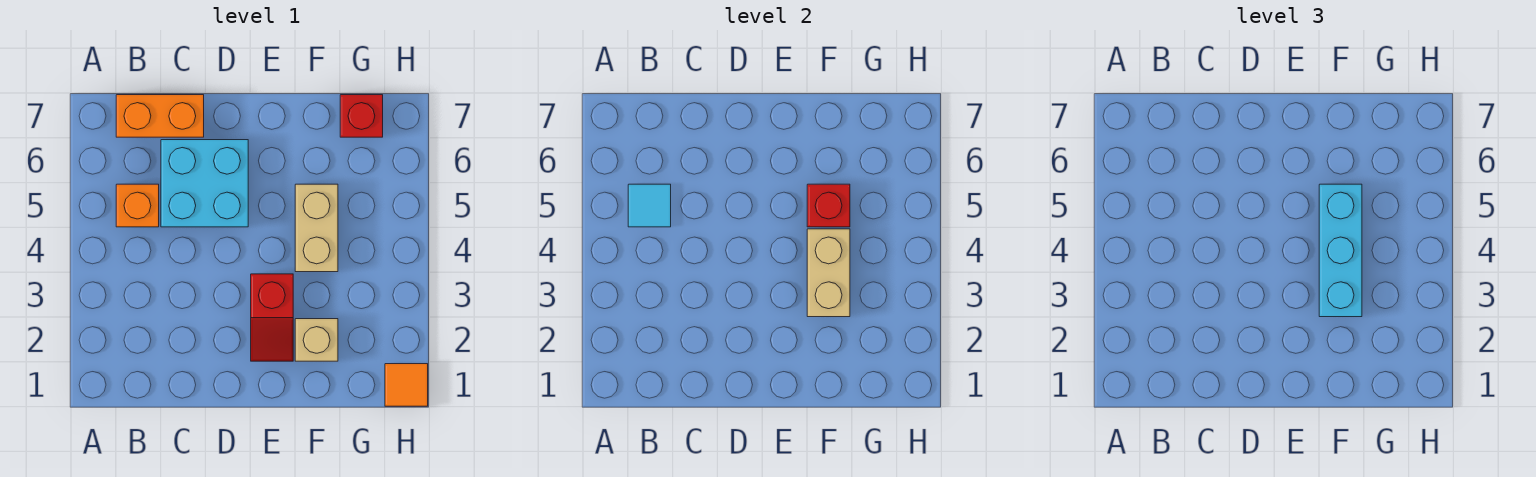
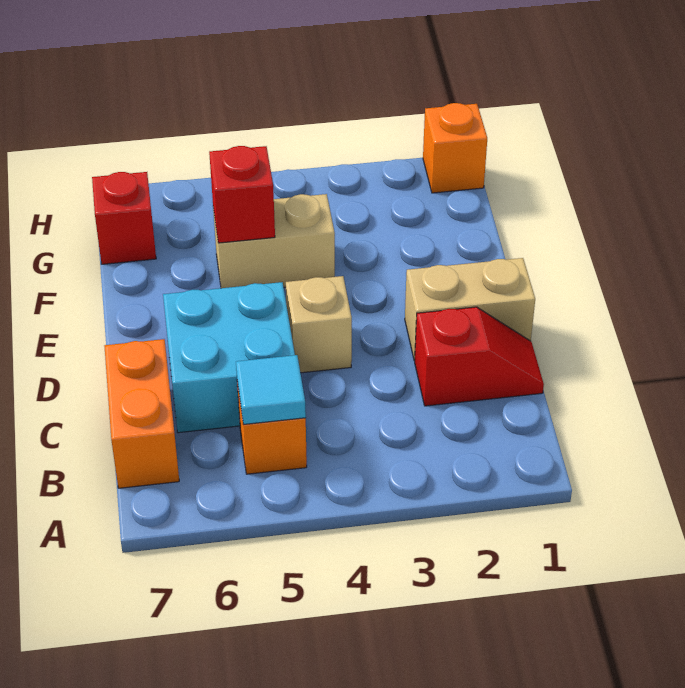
red 1x2 slope [251,274,293,361] -> red 1x2 slope moved to [415,307,544,406]
tan 1x1 brick [295,319,338,361] -> tan 1x1 brick moved to [286,276,352,373]
tan 1x2 brick [807,229,850,317] -> tan 1x2 brick moved to [405,258,535,361]
cyan 1x3 brick [1319,184,1362,317] -> none
orange 1x1 tile [385,364,428,406] -> orange 1x1 brick [423,103,487,193]

